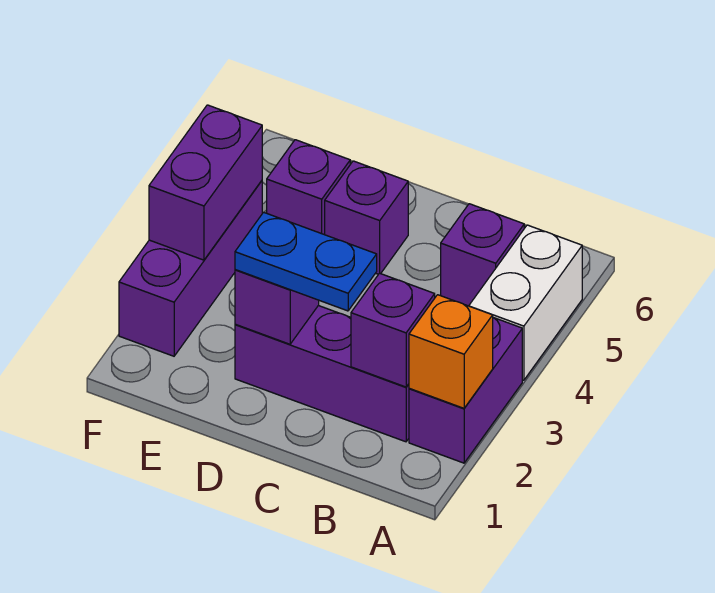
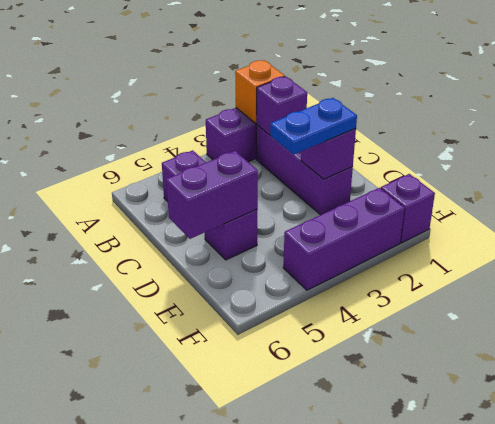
white 1x2 brick [469,225,582,380] -> none
blue 1x2 plate [235,212,377,311] -> blue 1x2 plate turned to [270,98,357,155]
purple 1x1 brick [267,140,350,235] -> purple 1x1 brick moved to [381,174,435,243]
purple 1x2 brick [149,105,262,260] -> purple 1x2 brick moved to [166,151,258,239]

